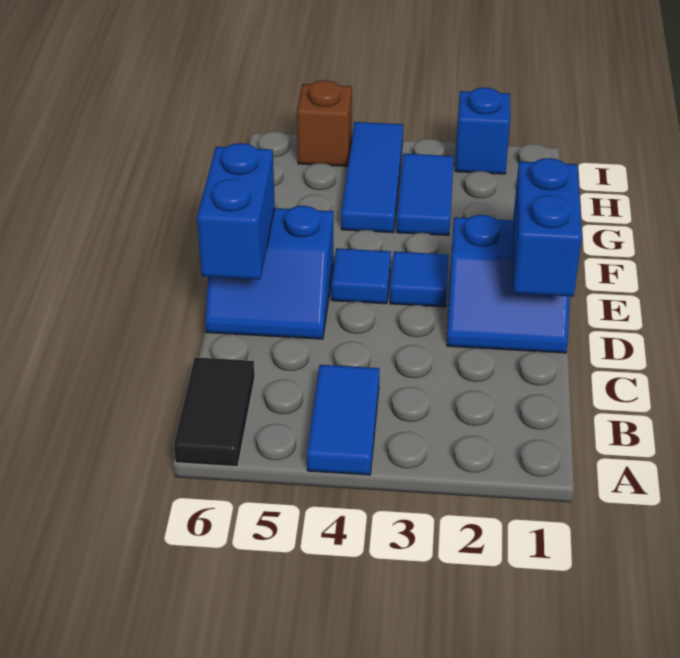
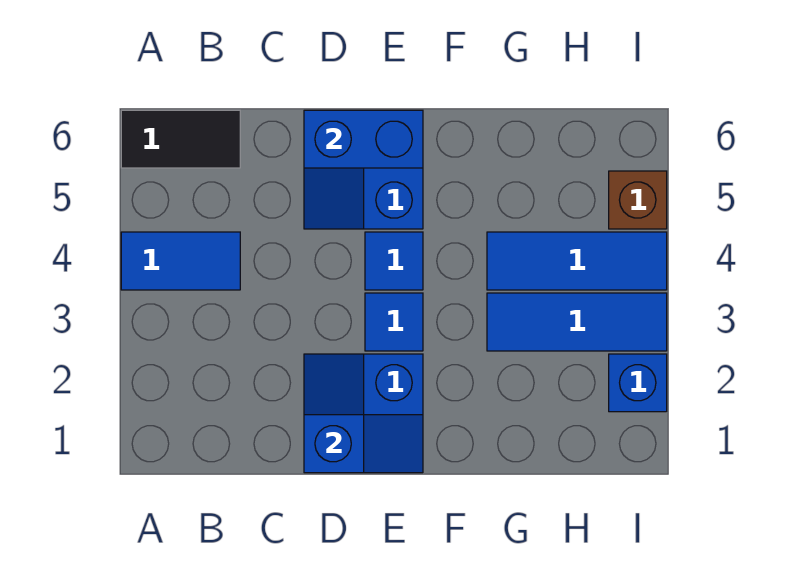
blue 1x2 brick [513,158,582,297] -> blue 1x2 slope [304,415,423,473]
blue 1x2 tile [397,154,454,235] -> blue 1x3 tile [487,293,667,351]

